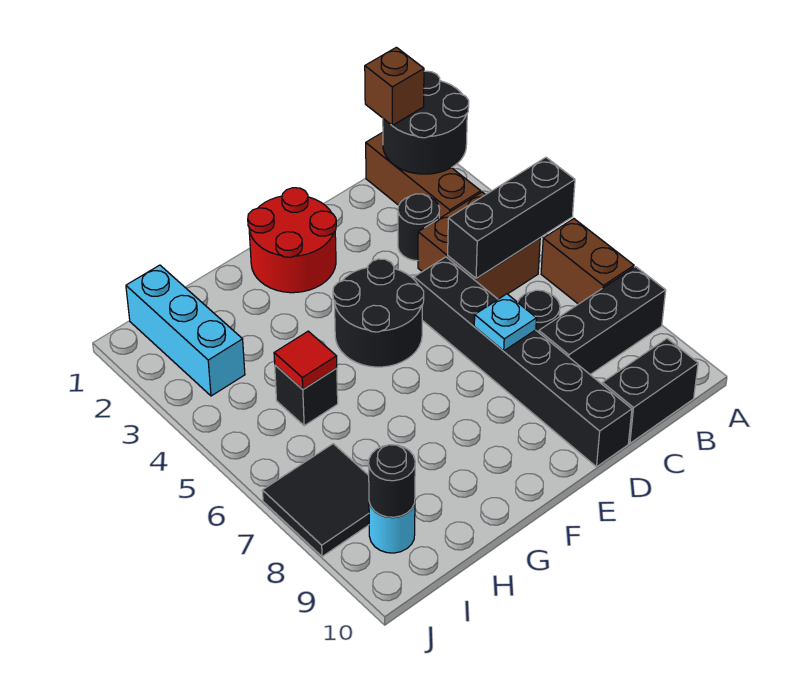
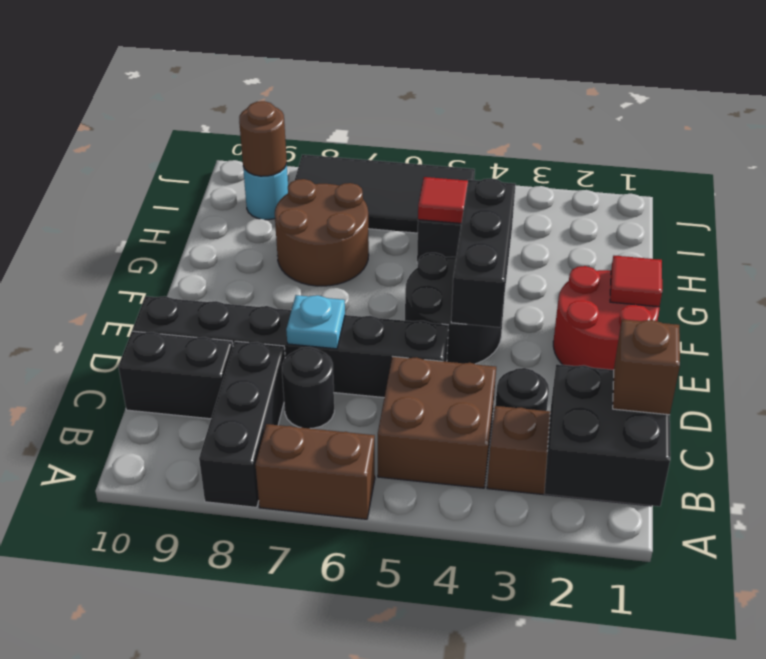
black 2x2 round brick [383,71,469,174] -> black 2x2 brick [544,364,670,506]
black 1x3 brick [448,157,575,279] -> black 1x3 brick moved to [451,178,516,327]
black 1x2 brick [602,339,698,443] -> black 1x2 brick turned to [118,331,233,419]
none -> red 1x1 tile [610,256,662,307]
none -> brown 2x2 round brick [275,179,369,286]
cyan 1x3 brick [126,265,245,396] -> none
black 2x2 tile [262,444,369,557] -> black 2x4 tile [294,155,475,233]
black 1x1 round brick [369,445,415,517] -> brown 1x1 round brick [239,101,287,176]

